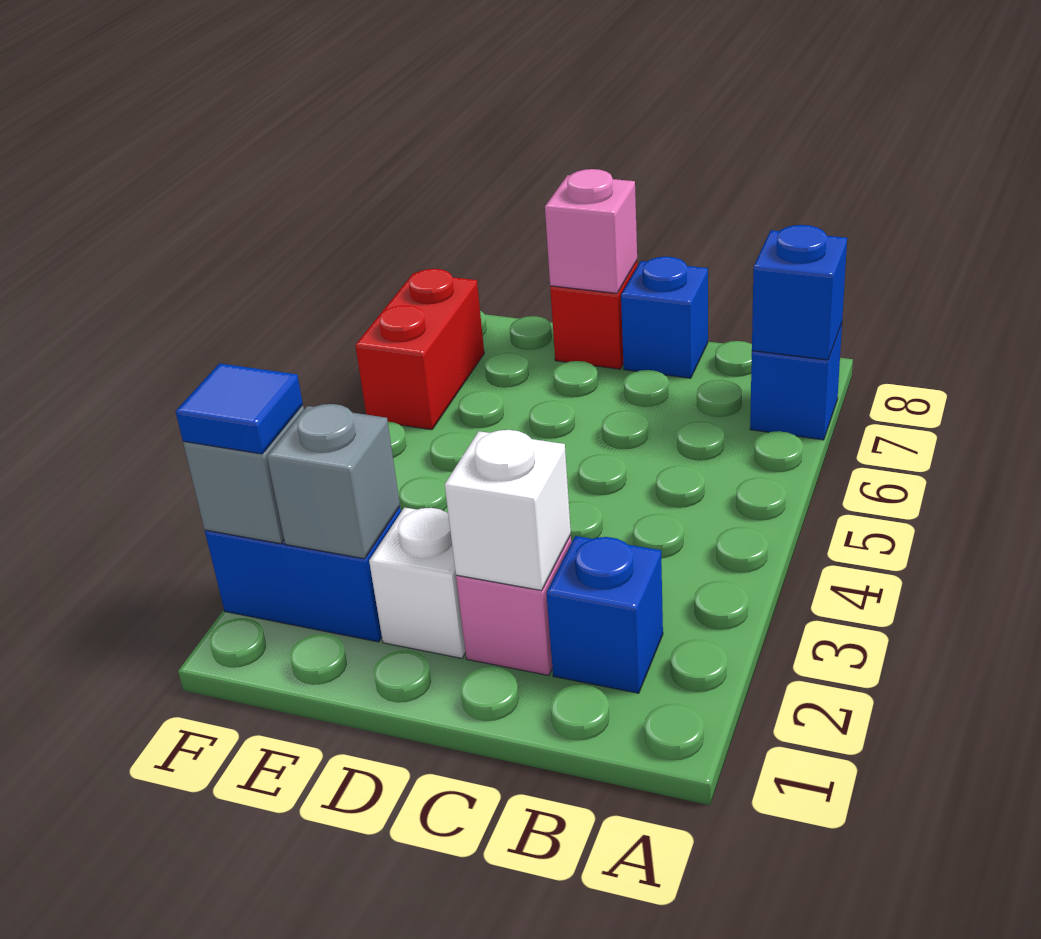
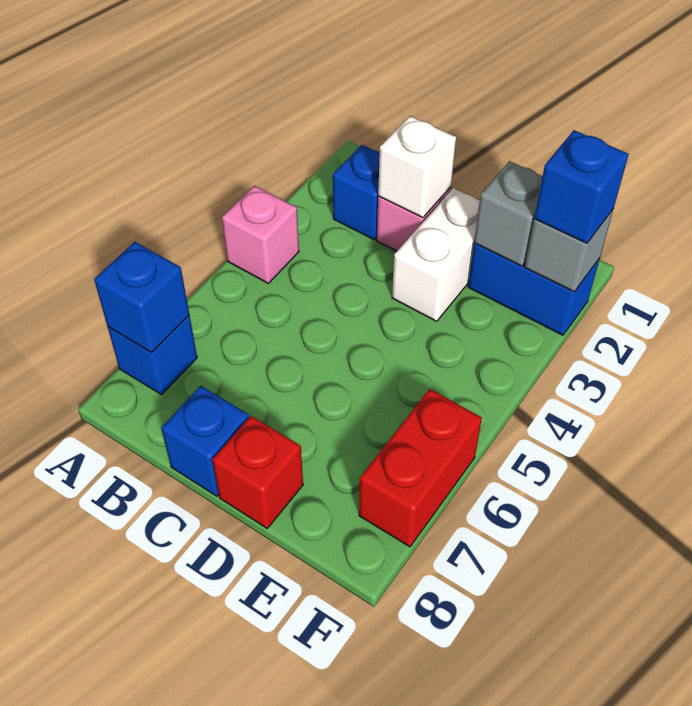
white 1x1 brick [369,507,466,658] -> white 1x2 brick [392,188,480,321]
pink 1x1 brick [545,169,637,293] -> pink 1x1 brick moved to [222,186,299,283]
blue 1x1 tile [176,363,303,454] -> blue 1x1 brick [534,130,629,243]

